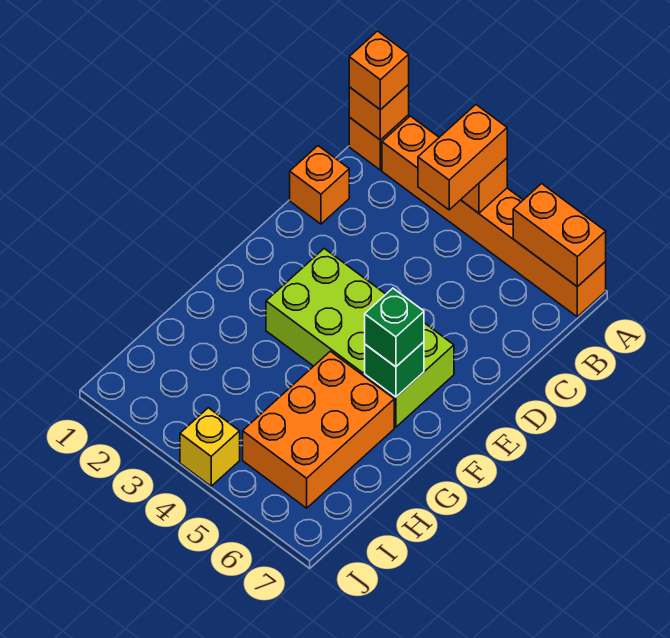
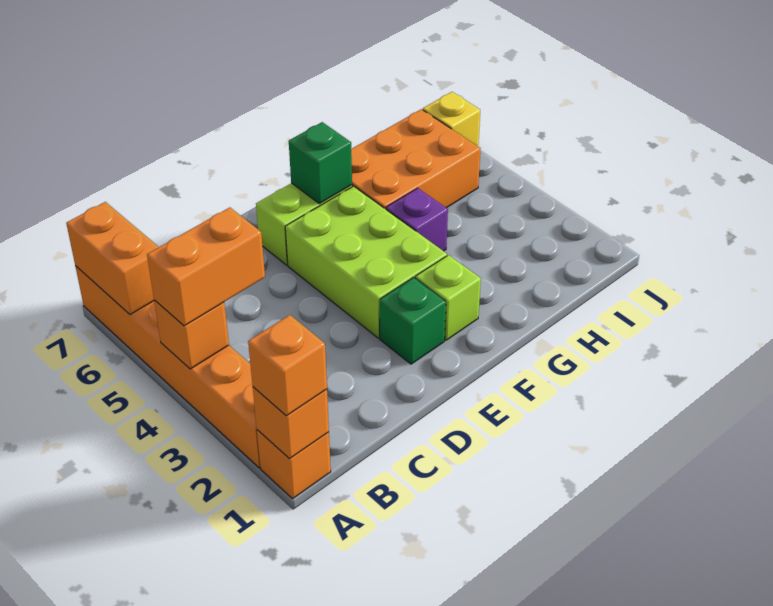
orange 1x1 brick [290,146,349,224] -> none
none -> lime 1x1 brick [415,255,481,340]
green 1x1 brick [365,288,424,367] -> green 1x1 brick moved to [380,277,446,364]
none -> purple 1x1 brick [386,188,448,251]
yellow 1x1 brick [180,408,240,486] -> yellow 1x1 brick moved to [423,92,480,146]

